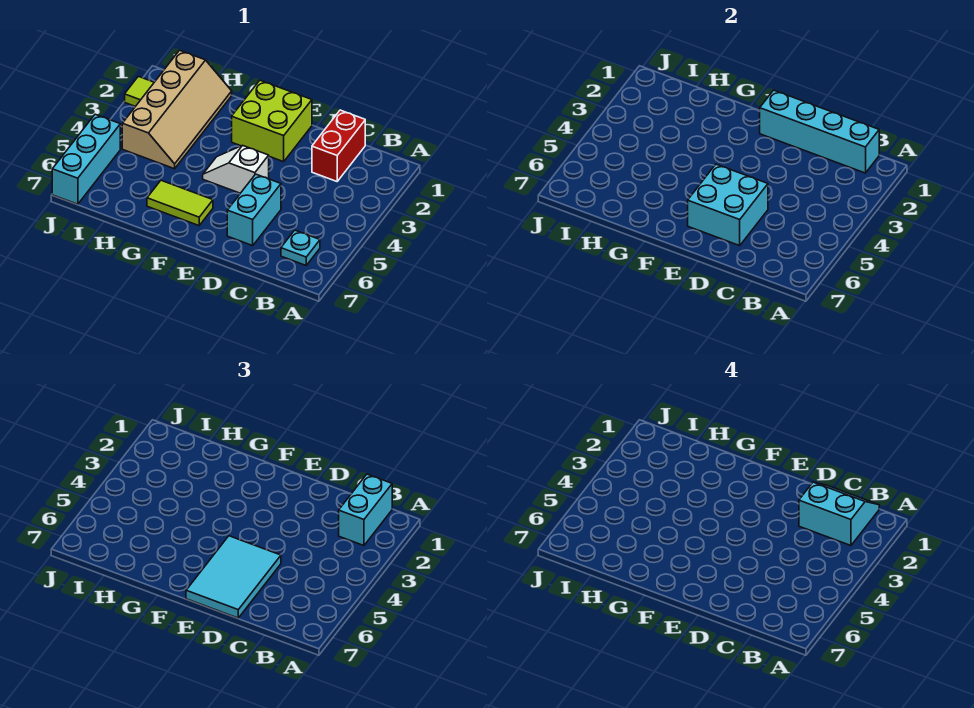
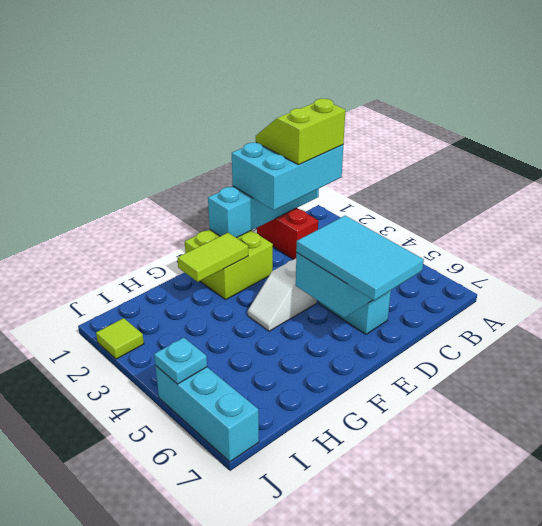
cyan 1x2 brick [339,474,392,546] -> cyan 2x3 brick [232,143,343,210]
cyan 2x2 slope [799,482,879,546] -> lime 2x2 slope [256,99,345,165]
cyan 1x1 plate [281,230,320,265] -> cyan 1x1 plate moved to [154,338,207,384]
lime 1x2 tile [147,180,213,226] -> lime 1x2 tile moved to [178,233,248,282]
tan 2x4 slope [122,50,232,169] -> none

